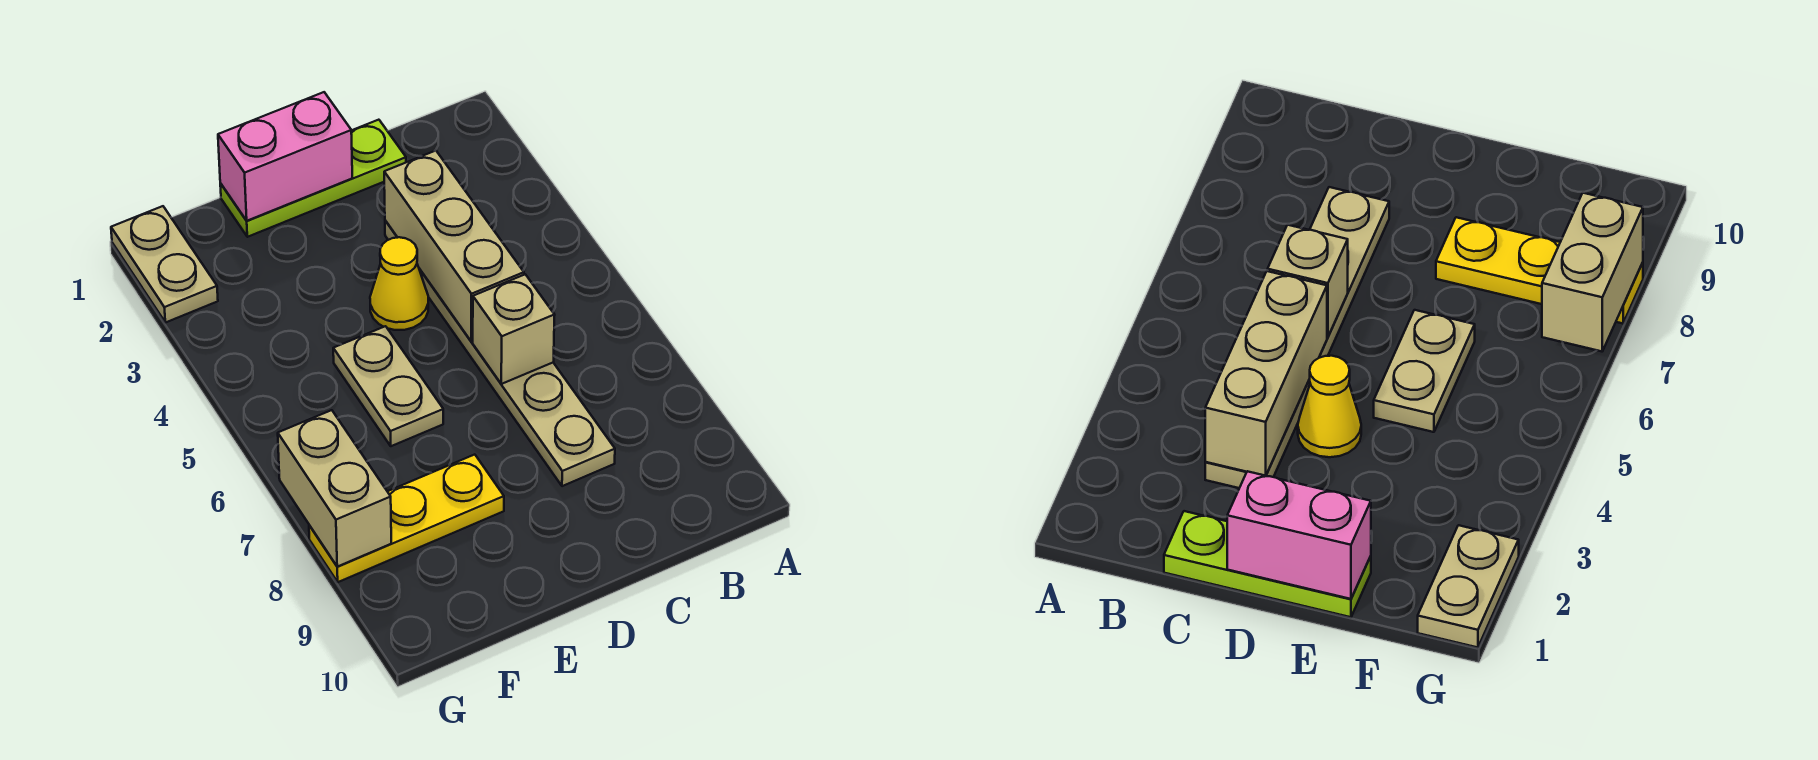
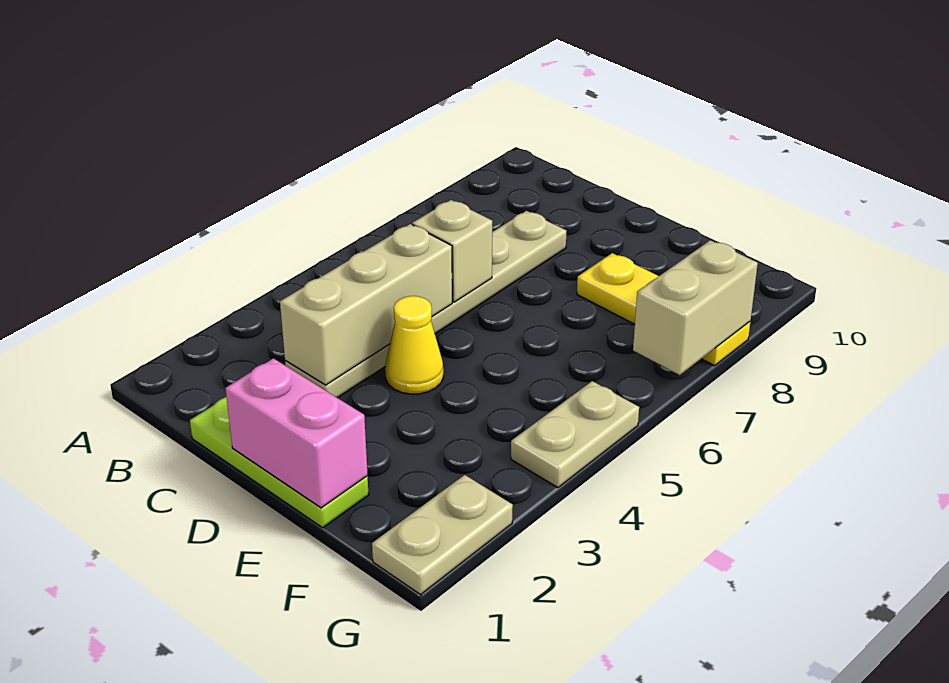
tan 1x2 plate [333,326,443,446] -> tan 1x2 plate moved to [511,381,639,488]

